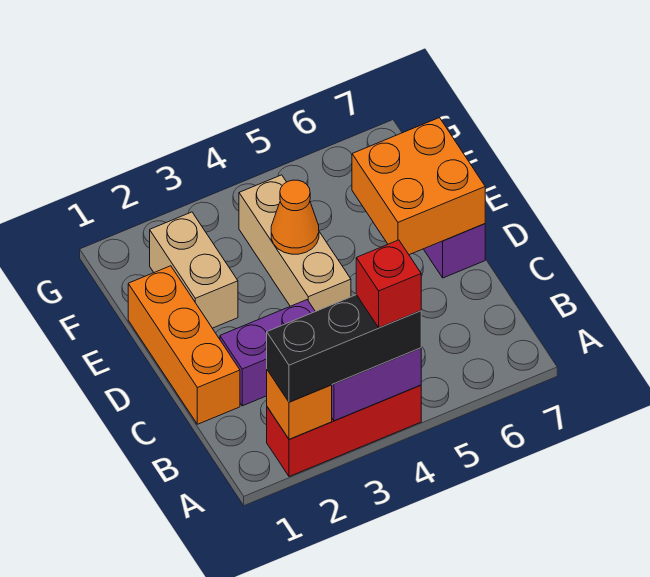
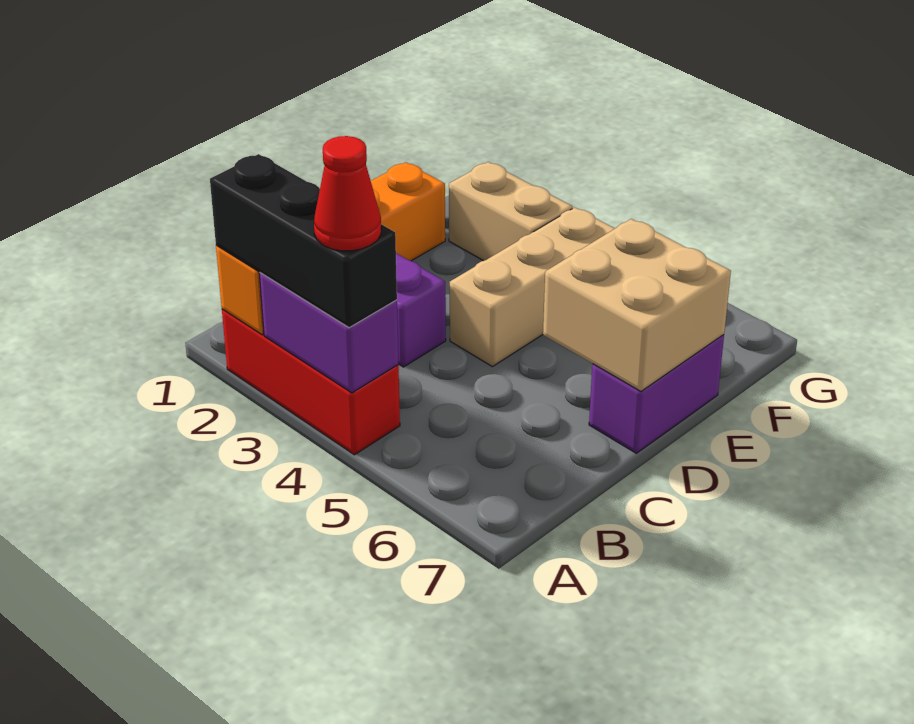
red 1x1 brick [356,240,421,328] -> red 1x1 cone [314,136,381,251]
orange 2x2 brick [352,118,485,255] -> tan 2x2 brick [543,219,731,391]
tan 1x2 brick [150,212,238,328] -> tan 1x2 brick turned to [449,162,573,261]
orange 1x1 cone [271,180,319,254] -> none

